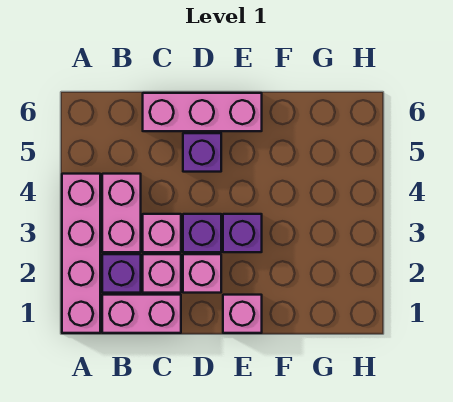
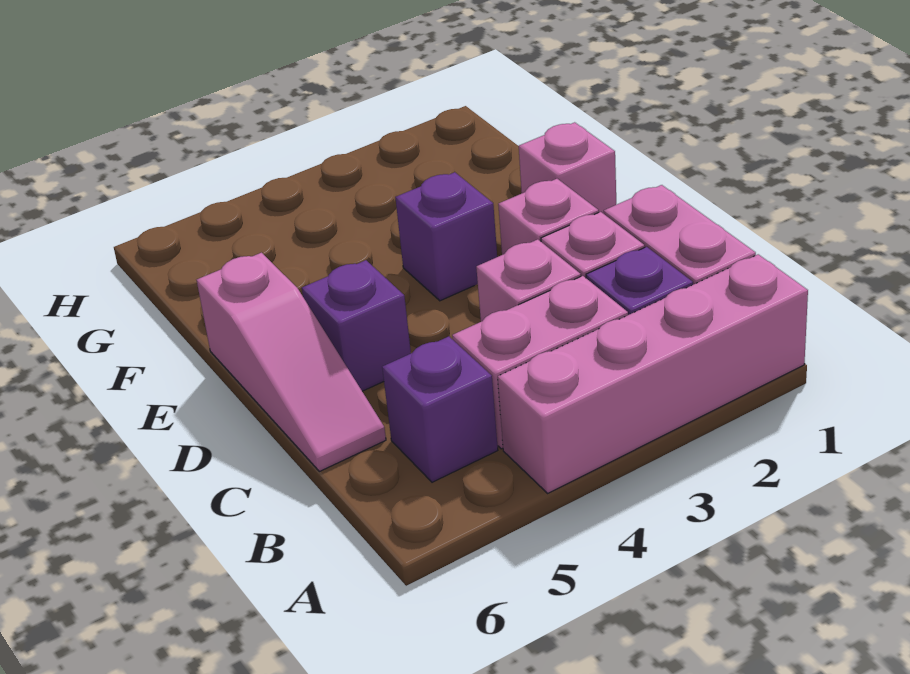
pink 1x3 brick [143,93,262,131] -> pink 1x3 slope [197,253,386,471]
purple 1x1 brick [183,214,221,252] -> purple 1x1 brick moved to [382,336,498,482]

